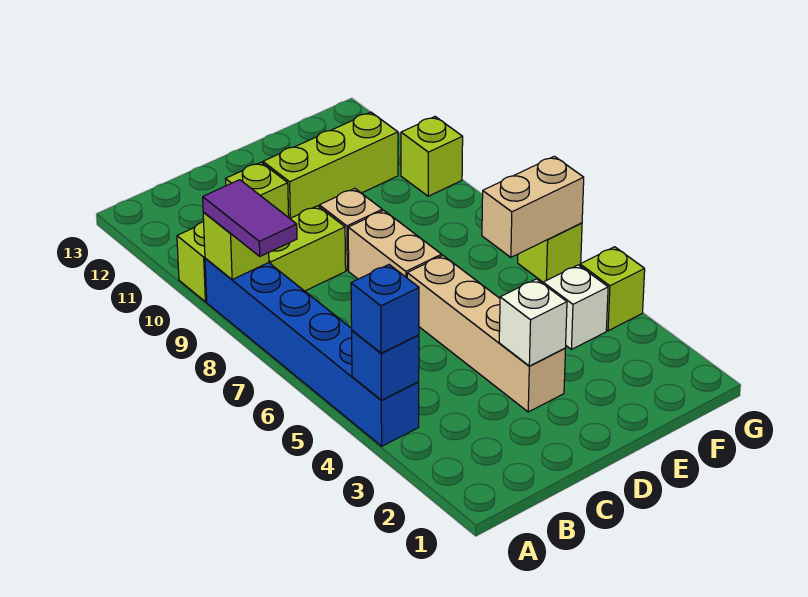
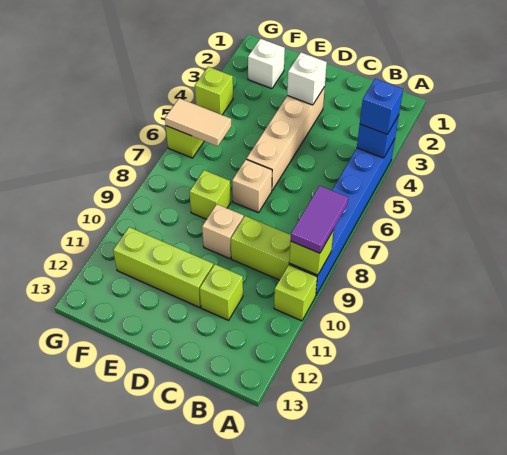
tan 1x2 brick [348,210,442,279] -> tan 1x1 brick [232,159,272,213]
white 1x1 brick [543,265,608,349] -> white 1x1 brick moved to [248,39,285,89]
tan 1x2 brick [482,156,584,257] -> tan 1x2 tile [165,98,231,146]
lime 1x1 brick [401,117,463,196] -> lime 1x1 brick moved to [189,170,231,219]

